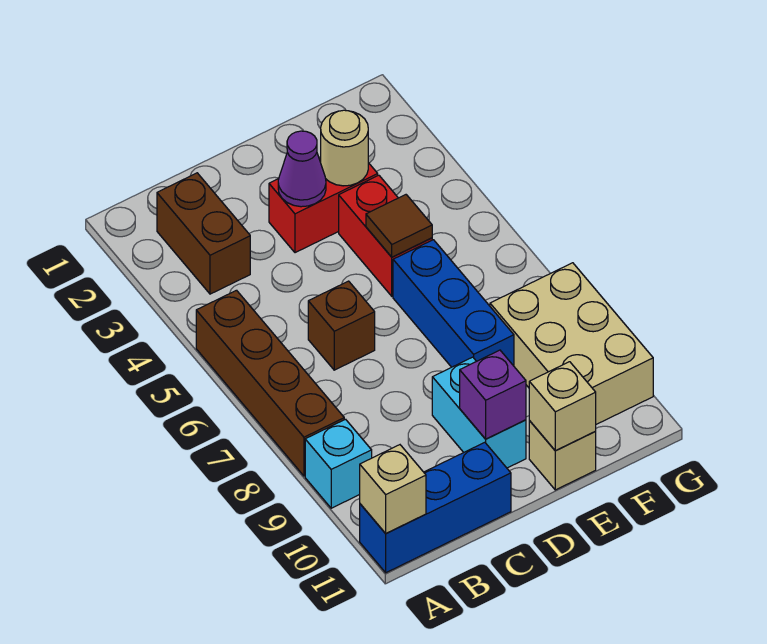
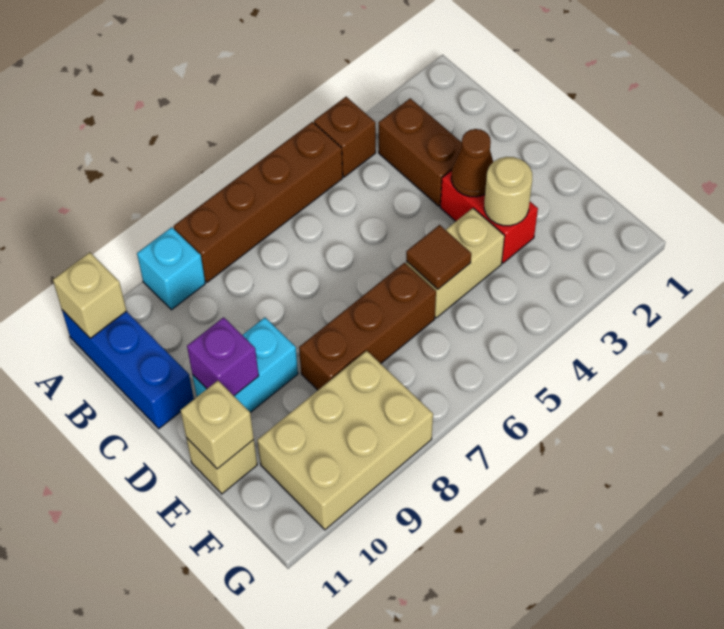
brown 1x2 brick [157,173,250,294] -> brown 1x2 brick turned to [379,98,462,206]
brown 1x1 brick [308,281,375,370] -> brown 1x1 brick moved to [314,97,376,177]
purple 1x1 cone [278,131,326,207] -> brown 1x1 cone [451,129,493,197]
red 1x2 brick [339,175,432,296] -> tan 1x2 brick [406,208,505,318]
blue 1x3 brick [393,240,514,367] -> brown 1x3 brick [299,263,436,390]

